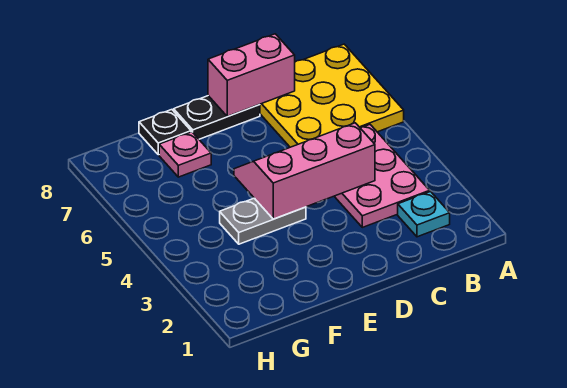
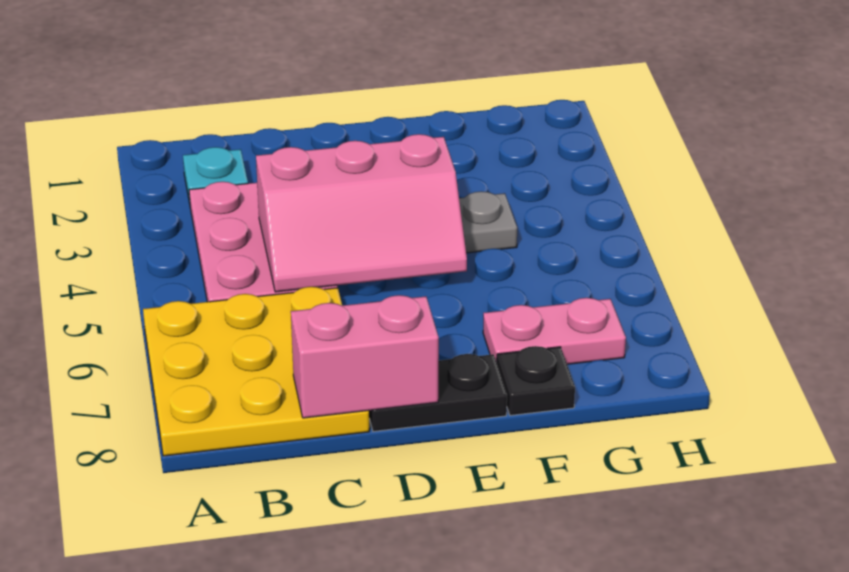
pink 1x1 plate [159,132,211,177] -> pink 1x2 plate [483,298,626,364]

